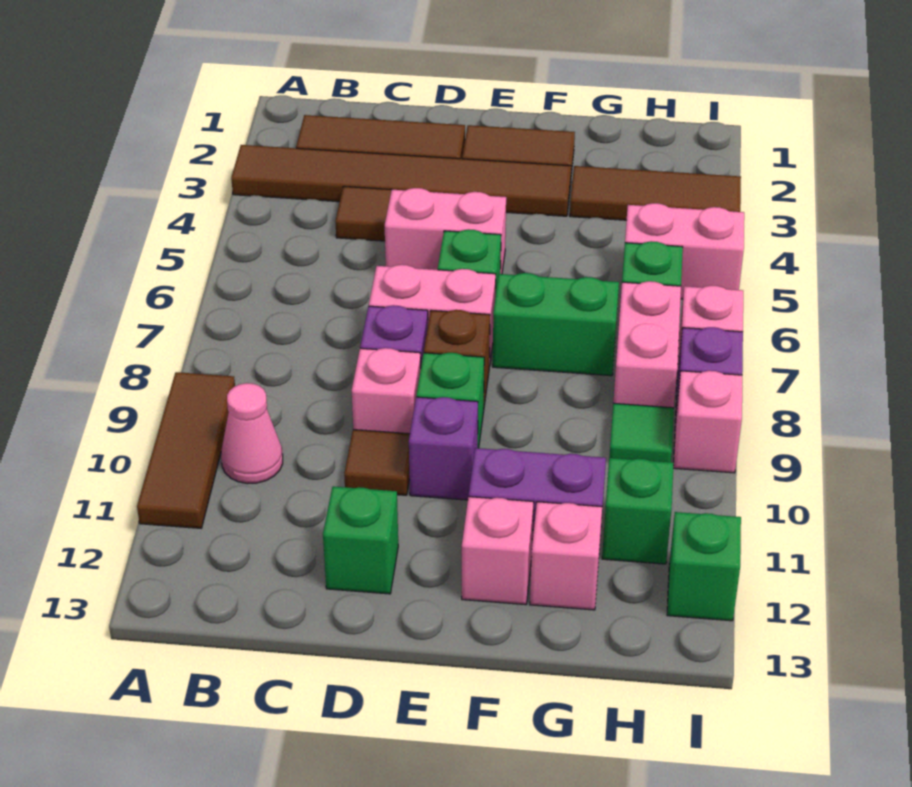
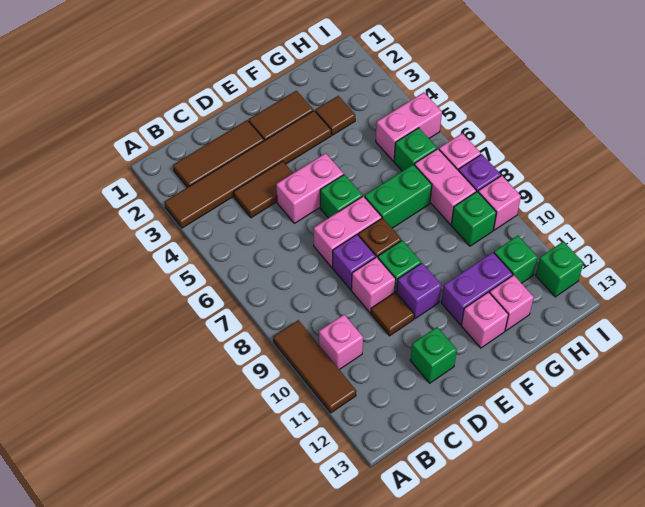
pink 1x1 cone [221,383,283,484] -> pink 1x1 brick [319,315,363,370]
brown 1x3 tile [570,166,741,220] -> brown 1x1 tile [315,96,355,135]
green 1x1 tile [609,403,674,462] -> green 1x1 brick [451,191,496,246]

